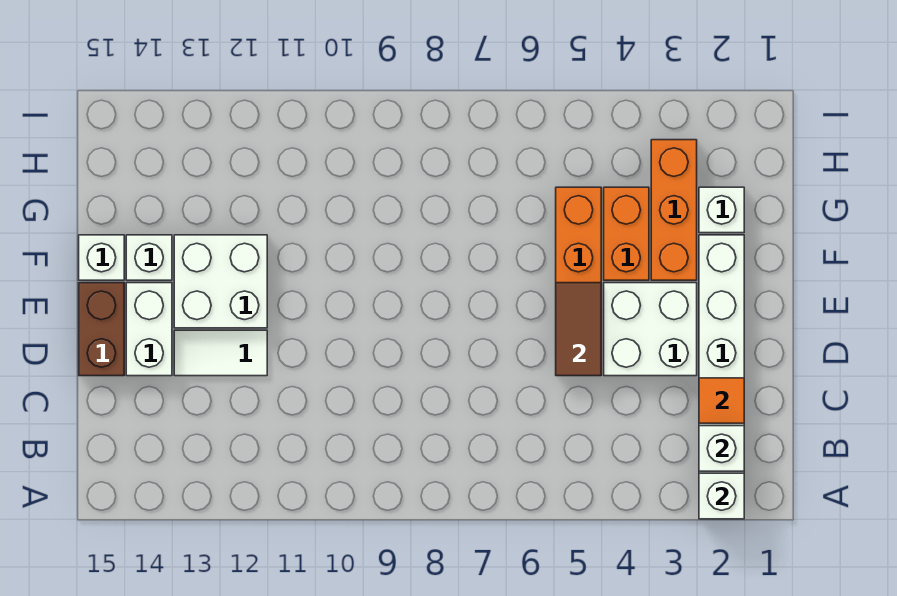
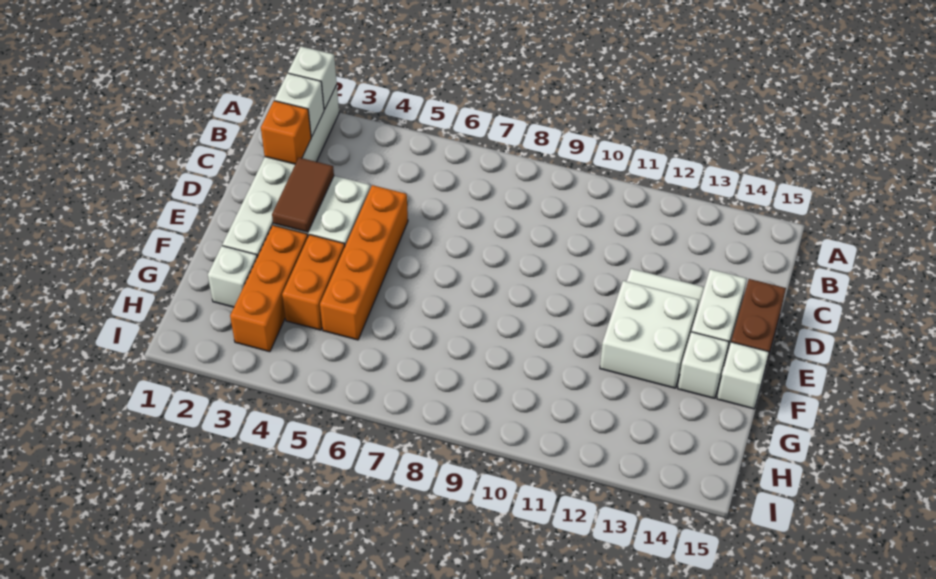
orange 1x1 tile [699,378,744,423] -> orange 1x1 brick [261,101,311,164]
brown 1x2 tile [556,283,601,376] -> brown 1x2 tile moved to [272,158,334,232]

